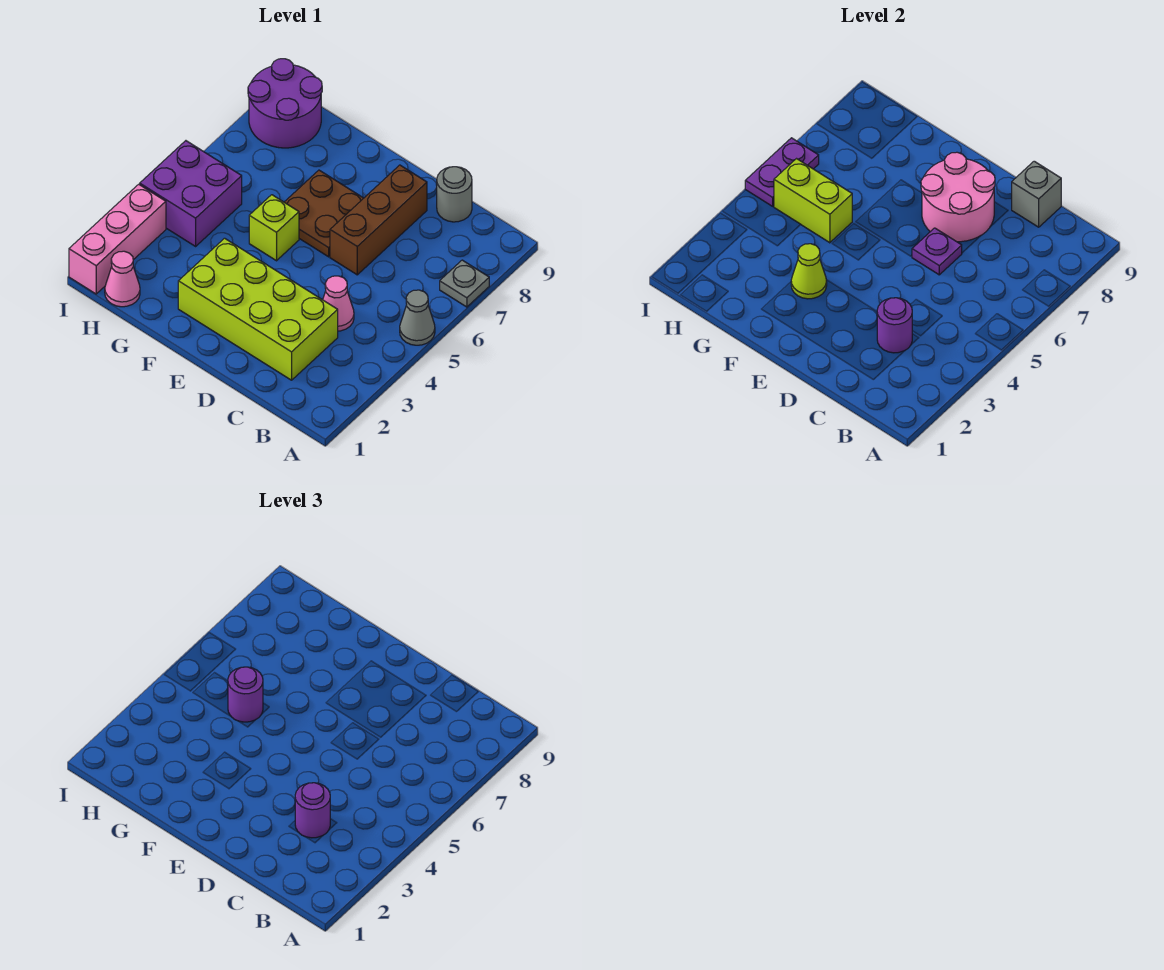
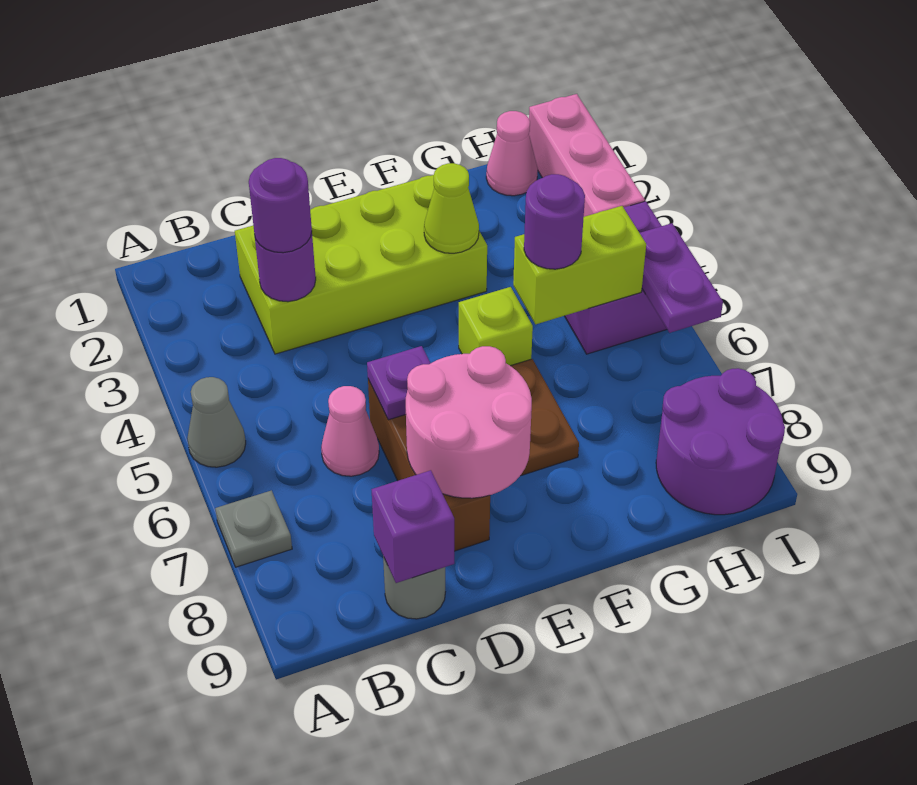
pink 1x1 cone [323,276,354,331] -> pink 1x1 cone moved to [321,386,379,476]
grey 1x1 brick [1012,161,1061,227] -> purple 1x1 brick [371,470,454,583]

